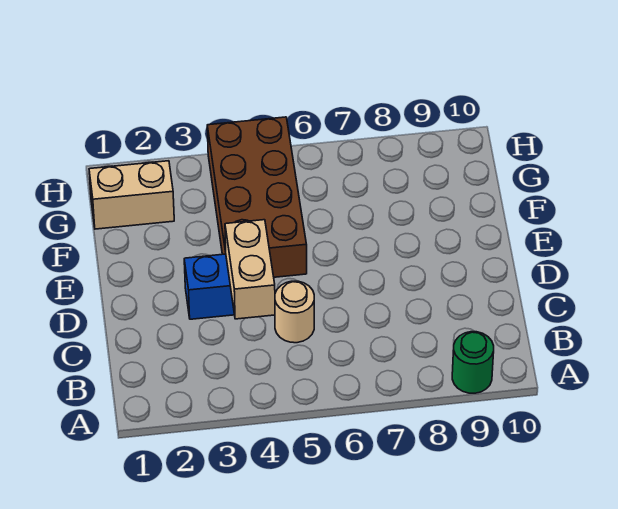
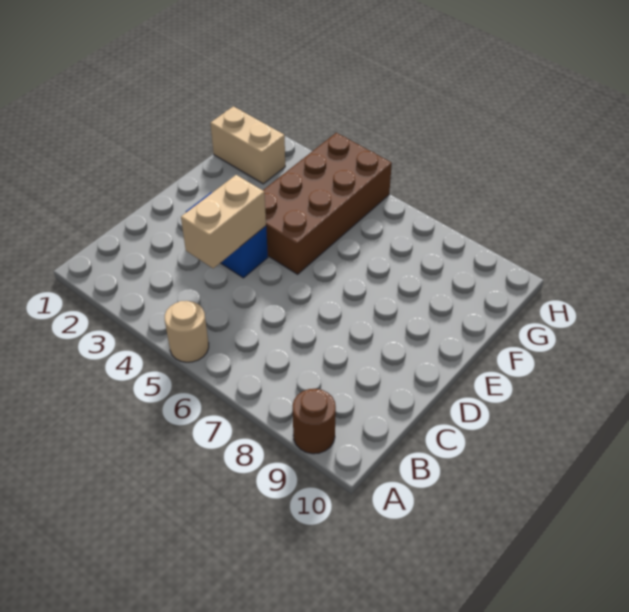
green 1x1 round brick [452,332,494,393] -> brown 1x1 round brick [293,389,336,454]
tan 1x1 round brick [275,281,314,343] -> tan 1x1 round brick moved to [165,301,209,362]

